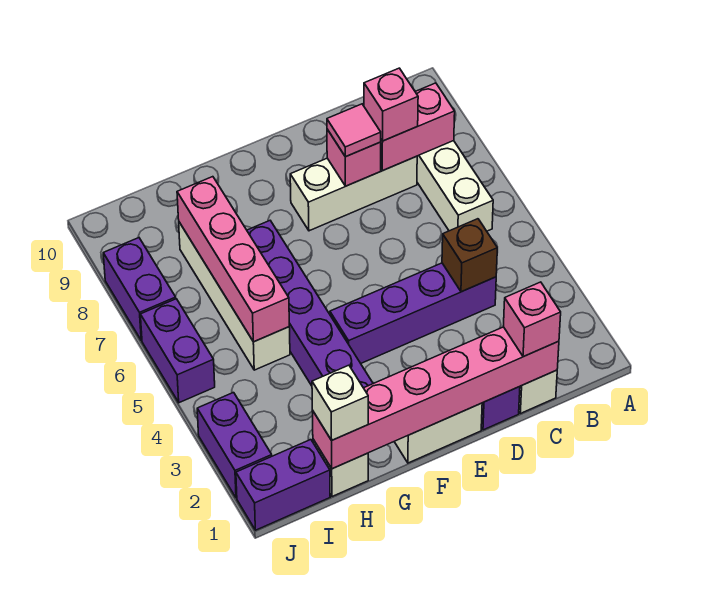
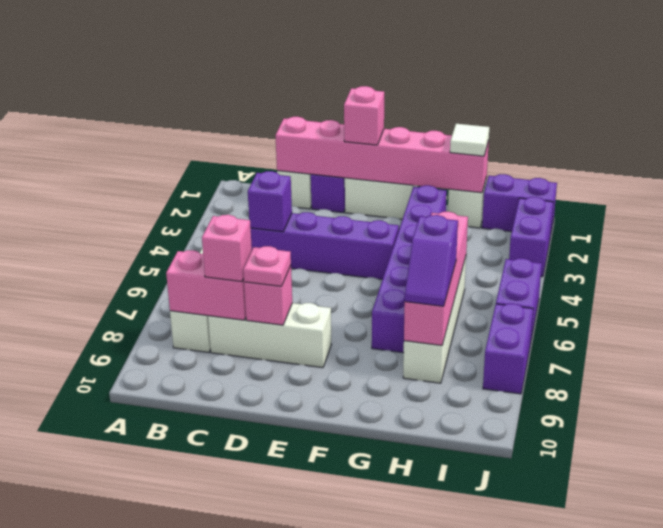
pink 1x1 brick [503,282,561,357] -> pink 1x1 brick moved to [344,86,384,145]
brown 1x1 brick [442,219,497,292] -> purple 1x1 brick [248,171,292,232]
pink 1x1 tile [327,104,381,157] -> pink 1x1 plate [243,246,291,286]
white 1x1 brick [312,365,368,440] -> white 1x1 tile [450,124,489,156]
none -> purple 1x2 slope [405,215,458,306]

